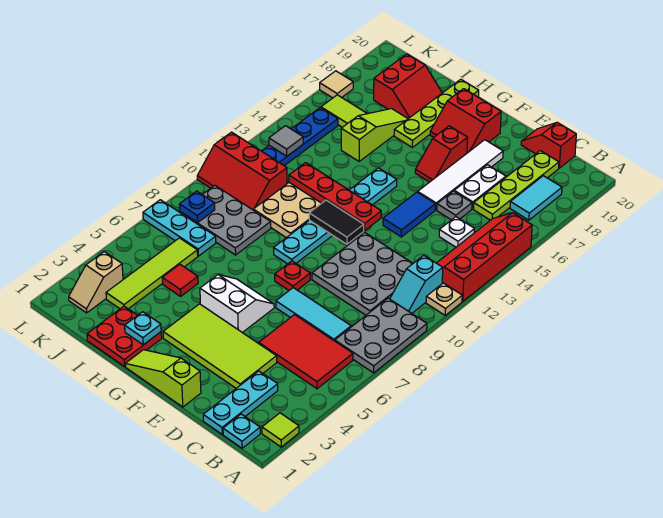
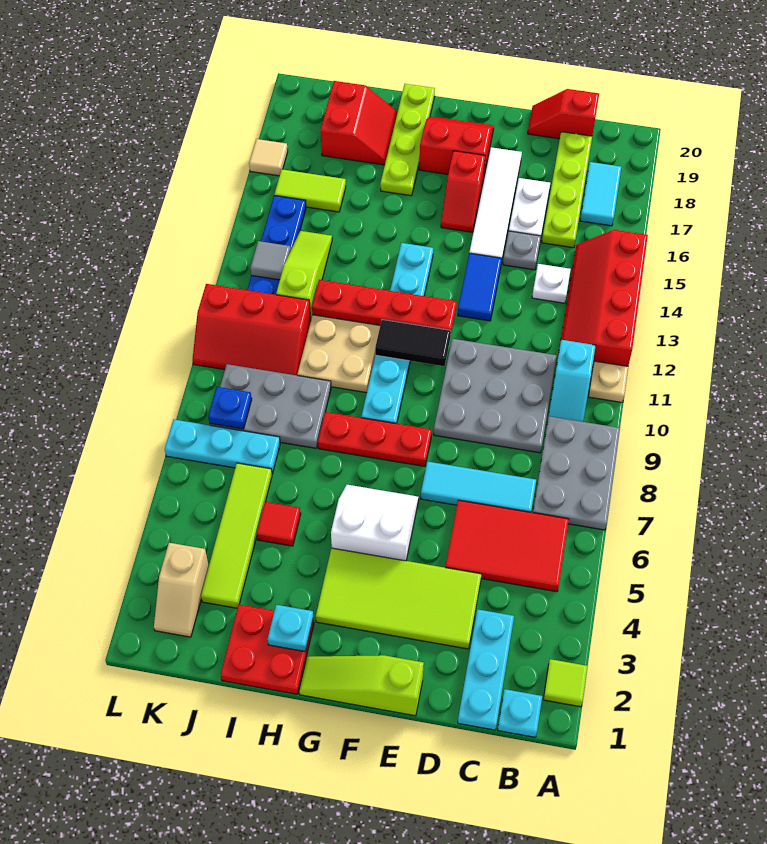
red 1x1 plate [275,261,310,290] -> red 1x3 plate [318,412,432,466]
red 2x2 slope [430,89,501,153] -> red 2x2 slope turned to [419,116,494,178]
lime 1x3 slope [341,109,408,161] -> lime 1x3 slope moved to [276,231,332,319]

